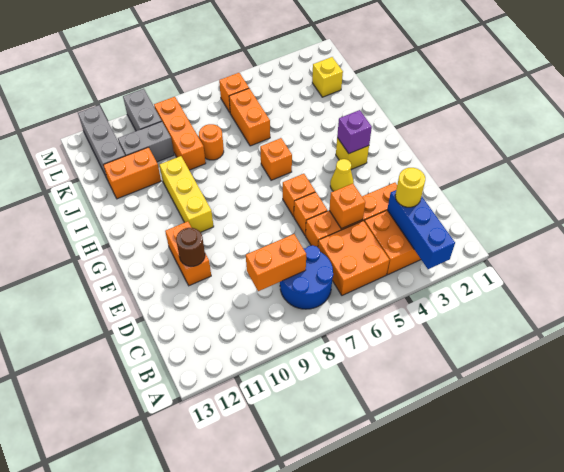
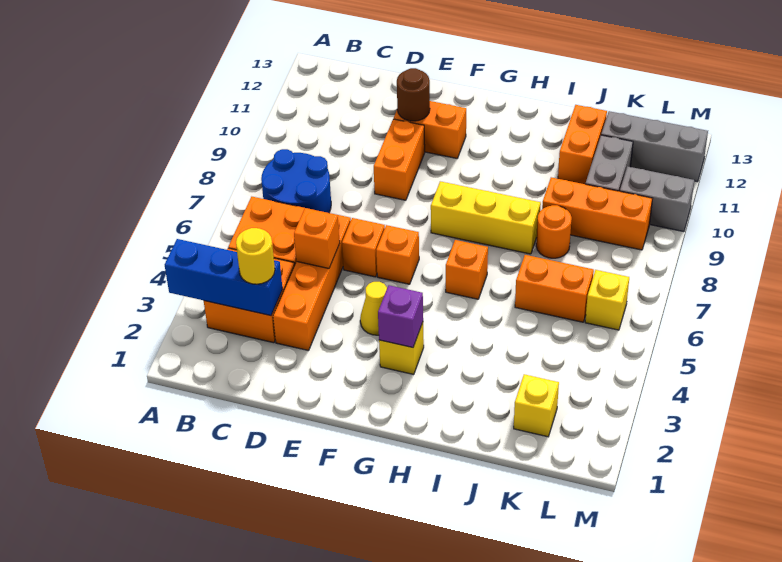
orange 1x2 brick [246,234,306,291] -> orange 1x2 brick moved to [374,119,425,200]
yellow 1x3 brick [160,156,214,232] -> yellow 1x3 brick moved to [431,181,541,254]
orange 1x1 brick [219,73,249,113] -> yellow 1x1 brick [585,270,629,330]

